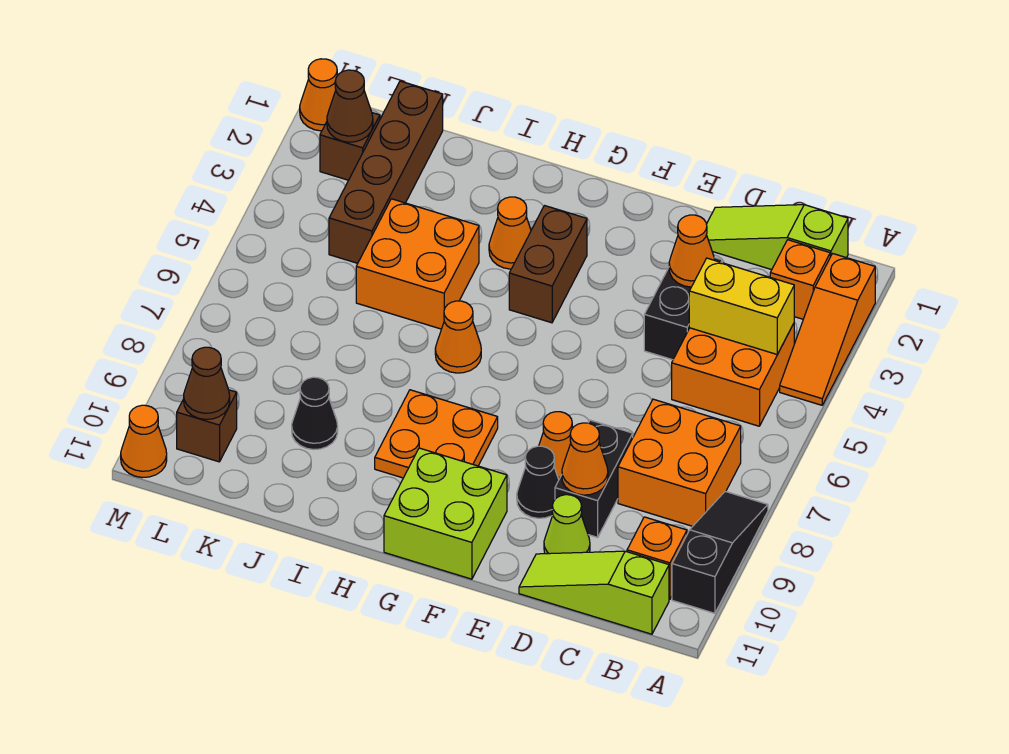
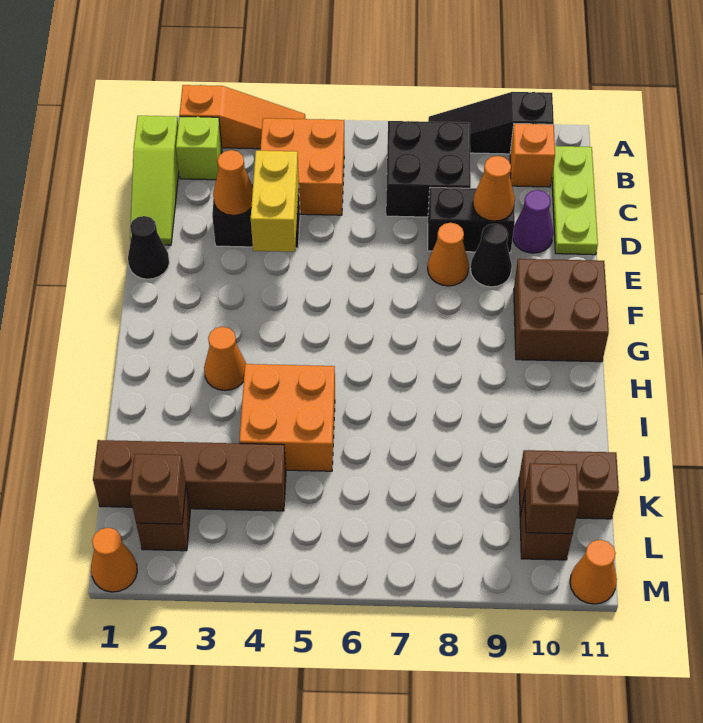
orange 1x1 brick [770,240,830,319] -> lime 1x1 brick [176,116,222,180]
yellow 1x2 brick [689,258,794,354] -> yellow 1x2 brick moved to [251,151,299,252]
orange 2x2 brick [618,399,741,526] -> black 2x2 brick [386,121,471,217]
lime 1x3 slope [519,551,669,634] -> lime 1x3 plate [552,146,598,255]
lime 1x1 cone [544,495,590,554] -> purple 1x1 cone [513,190,553,253]
lime 2x2 brick [384,448,507,579] -> brown 2x2 brick [514,259,609,362]
brown 1x2 brick [509,206,587,323] -> brown 1x2 brick moved to [519,450,619,519]
orange 2x2 plate [375,390,498,478] -> none
orange 1x1 cone [435,301,481,373] -> none
black 1x1 cone [292,377,338,450] -> black 1x1 cone moved to [128,216,169,279]
brown 1x1 cone [327,70,373,142] -> brown 1x1 brick [130,454,186,524]
brown 1x1 cone [184,347,230,419] -> brown 1x1 brick [525,463,579,534]

